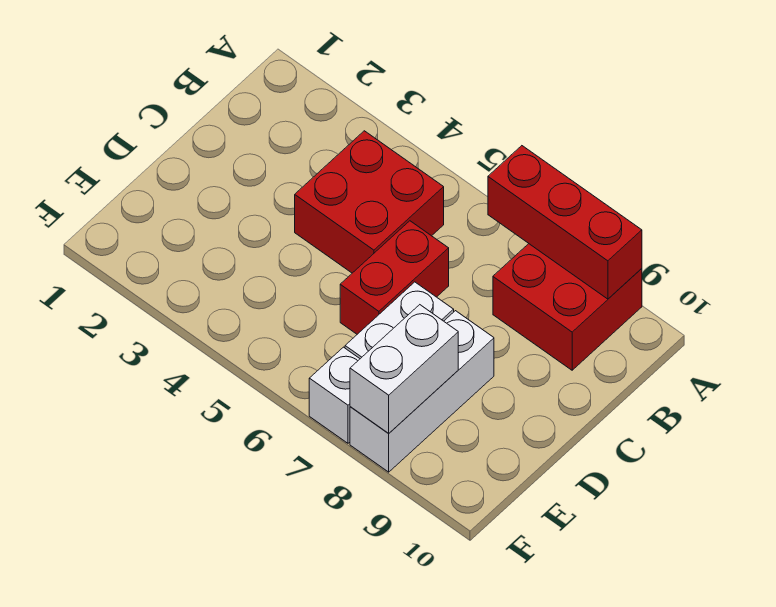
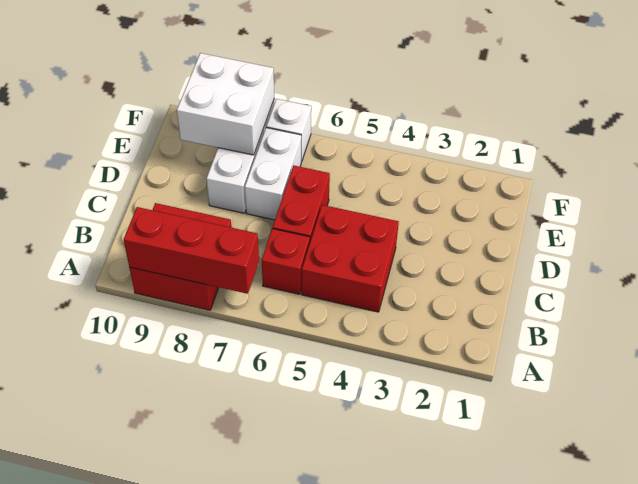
none -> red 1x1 brick [262,229,310,294]
white 1x2 brick [350,305,458,433] -> white 2x2 brick [177,53,274,155]

